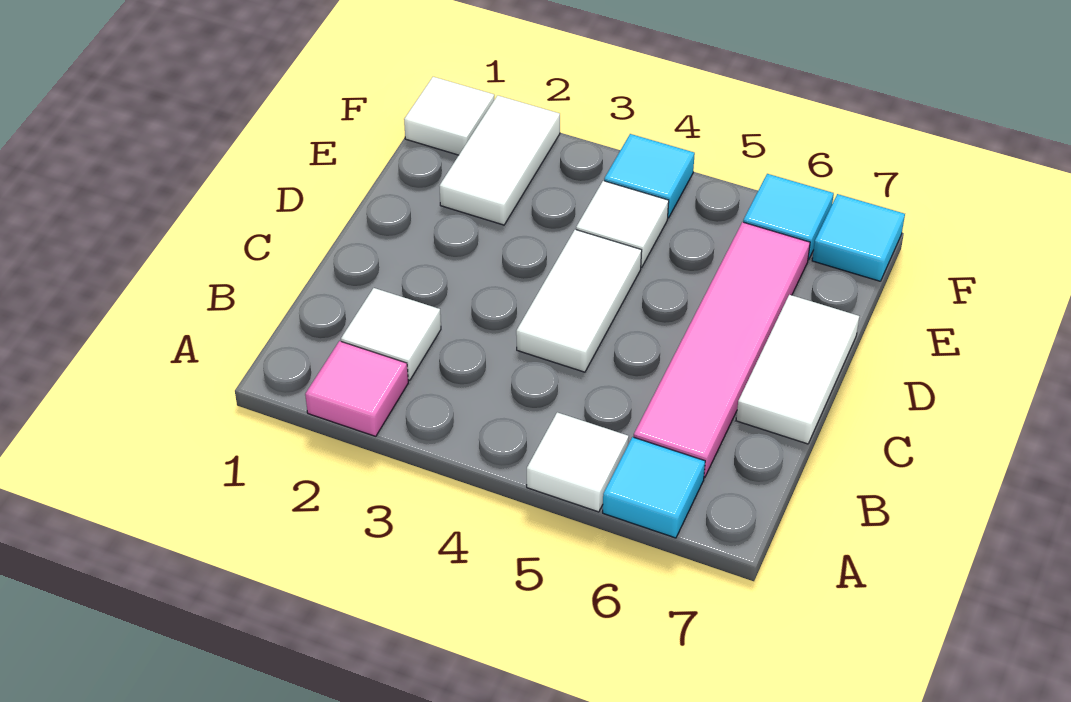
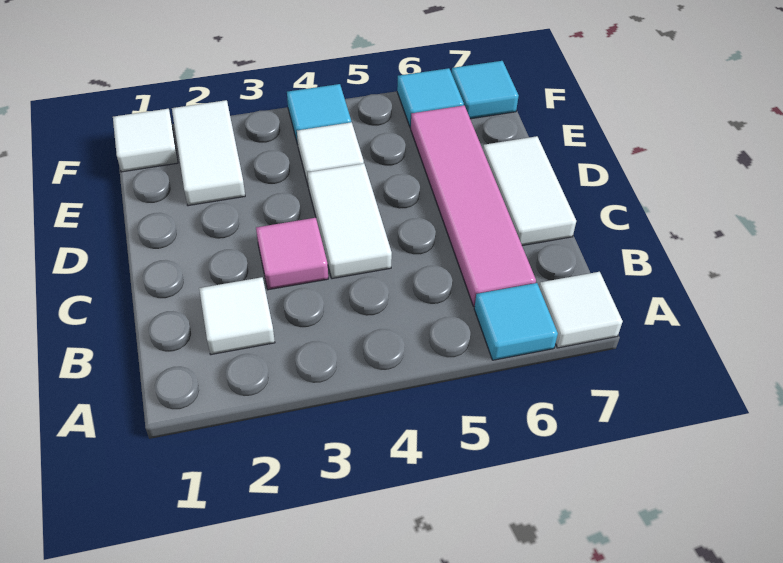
pink 1x1 tile [305,341,408,436] -> pink 1x1 tile moved to [256,218,328,290]
white 1x1 tile [527,412,629,512] -> white 1x1 tile moved to [539,272,623,348]

